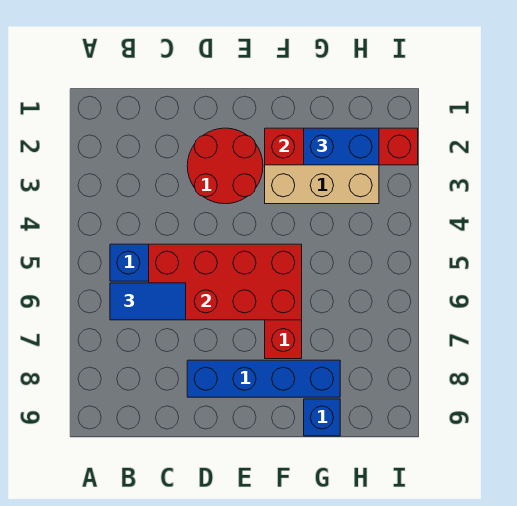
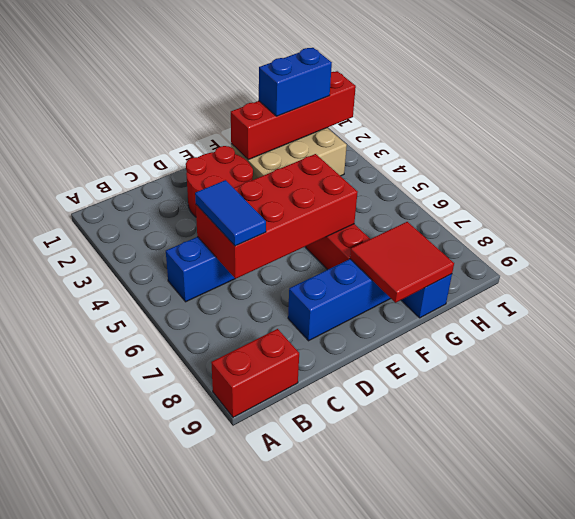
none -> red 1x2 brick [211,329,299,417]
blue 1x2 tile [110,283,186,320] -> blue 1x2 tile turned to [195,180,266,246]
none -> red 2x2 tile [350,222,454,303]

